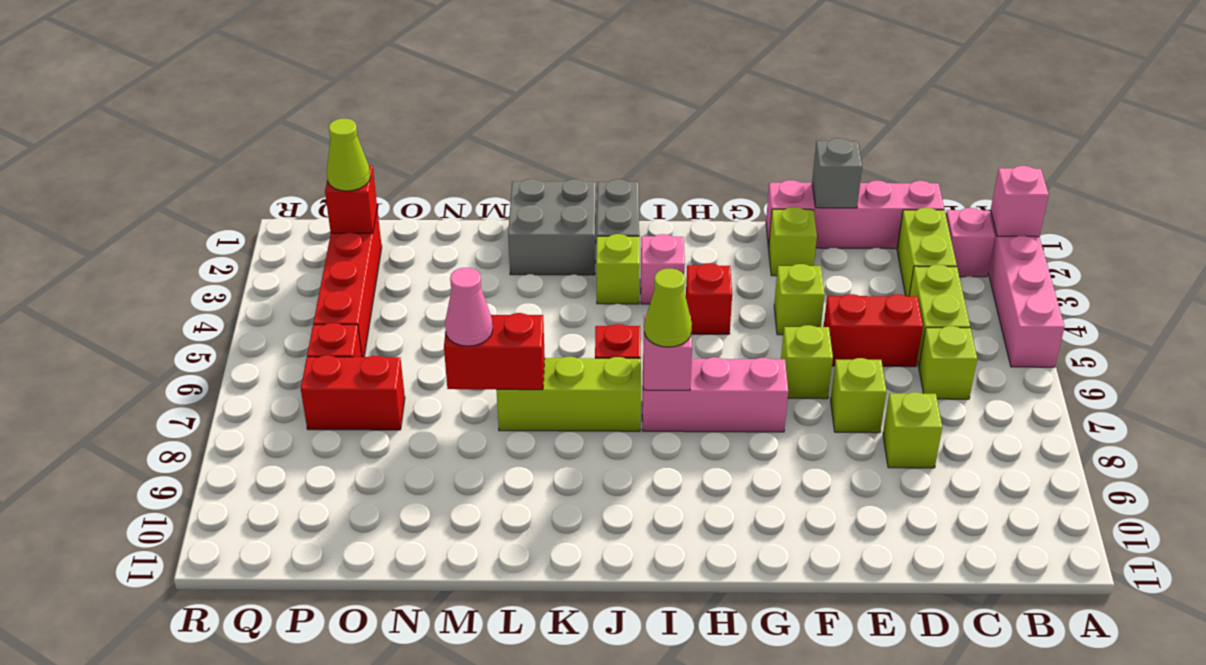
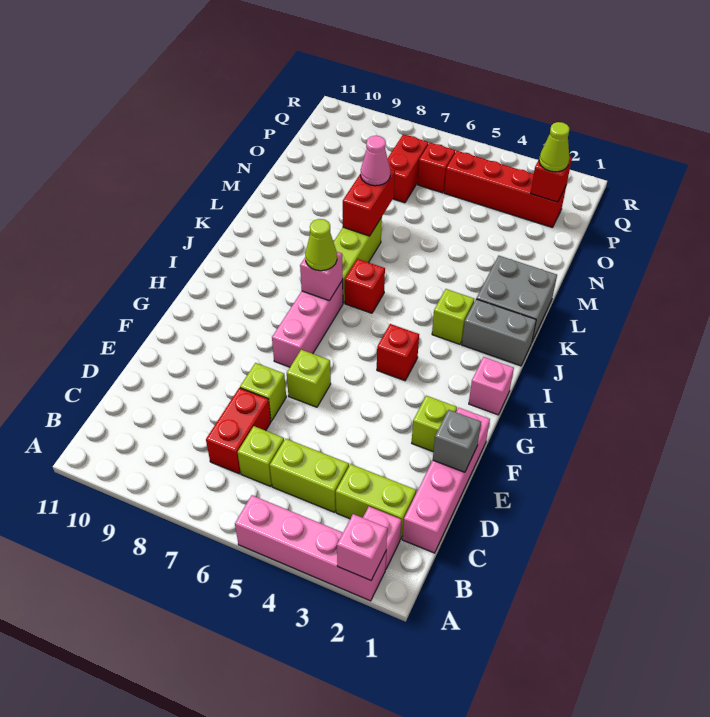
red 1x2 brick [824,294,923,367] -> red 1x2 brick moved to [206,388,271,474]
lime 1x1 brick [883,392,942,468] -> none
lime 1x1 brick [774,264,825,335] -> none
pink 1x1 brick [641,234,685,304] -> pink 1x1 brick moved to [469,357,514,415]

